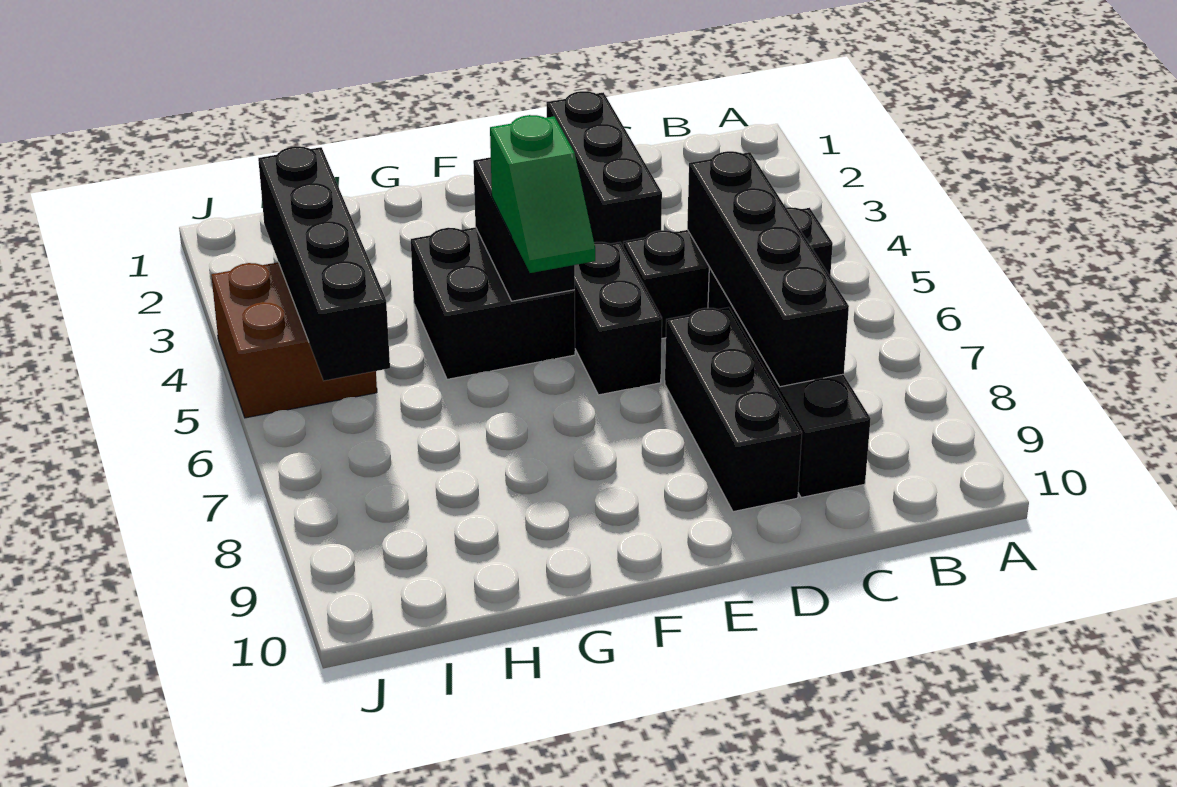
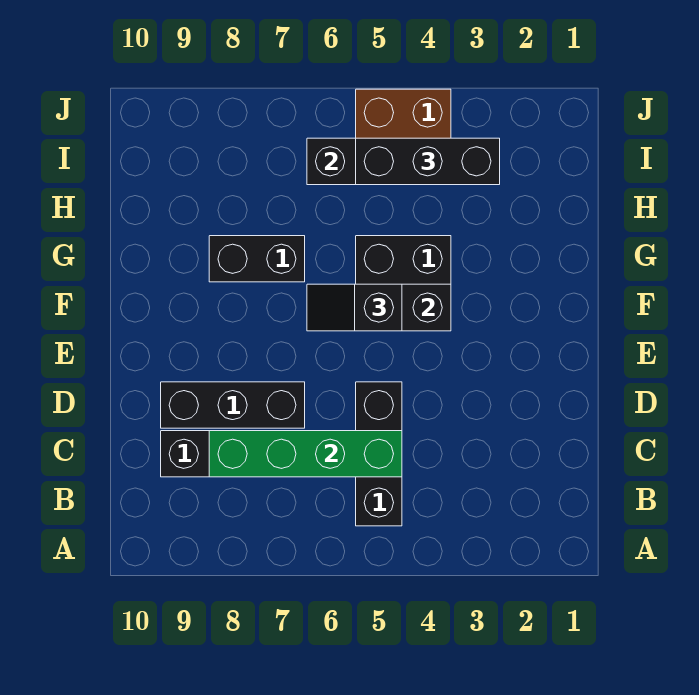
black 1x4 brick [687,151,849,387] -> green 1x4 brick [209,431,402,477]
black 1x3 brick [547,91,662,246] -> black 1x3 brick moved to [356,138,500,185]
black 1x2 brick [575,242,662,395] -> black 1x2 brick moved to [209,236,305,282]
green 1x2 slope [490,115,595,273] -> black 1x2 slope [307,284,402,331]

